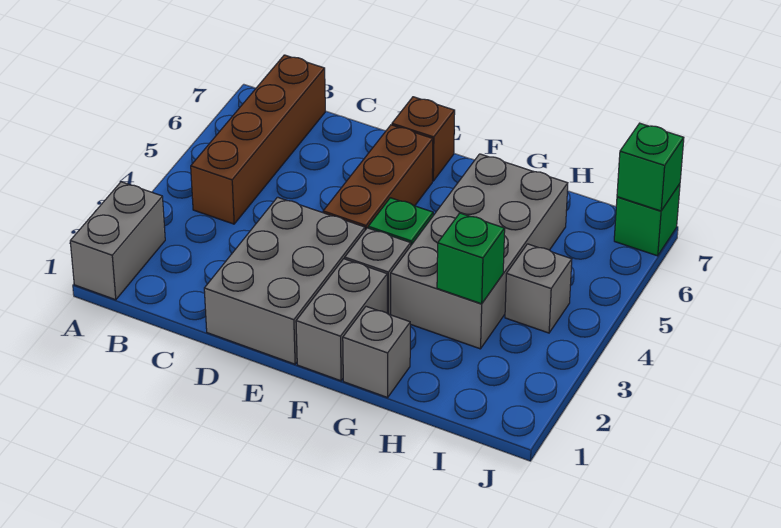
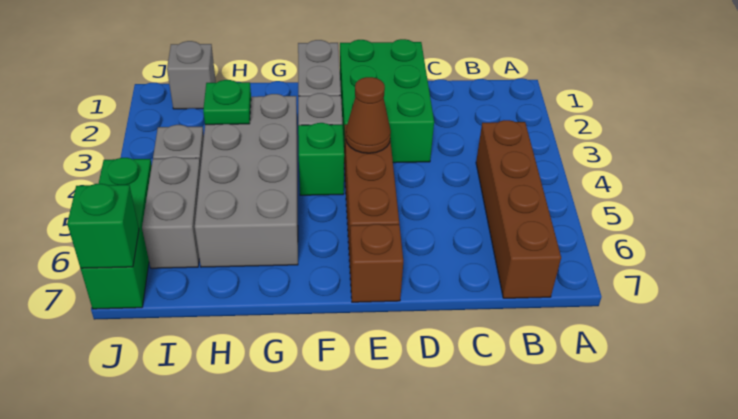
grey 1x2 brick [70,182,165,300] -> grey 1x2 brick moved to [142,157,201,268]
grey 2x3 brick [204,197,365,364] -> green 2x3 brick [340,39,434,163]
none -> brown 1x1 cone [346,77,391,153]
grey 1x1 brick [343,306,410,398] -> grey 1x1 brick moved to [167,41,216,109]
green 1x1 brick [437,213,505,304] -> green 1x1 plate [203,80,251,125]
green 1x1 brick [614,184,680,256] -> green 1x3 brick [81,158,152,309]

